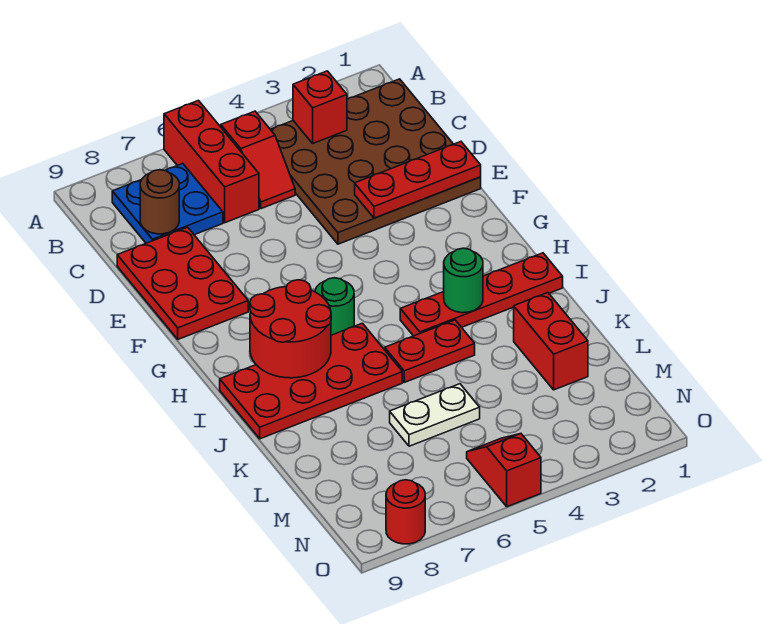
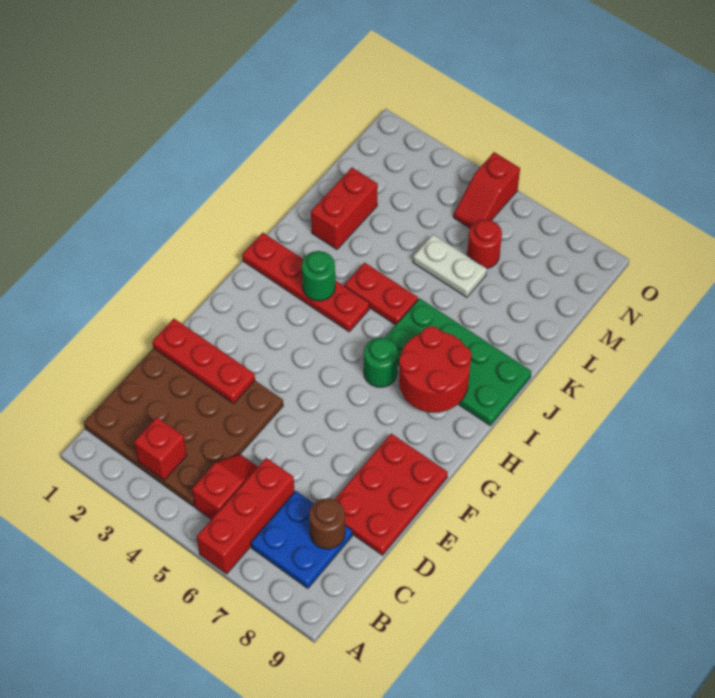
red 2x4 plate [220,323,402,439] -> green 2x4 plate [385,298,531,425]
red 1x1 round brick [386,480,425,544] -> red 1x1 round brick moved to [467,219,502,268]

